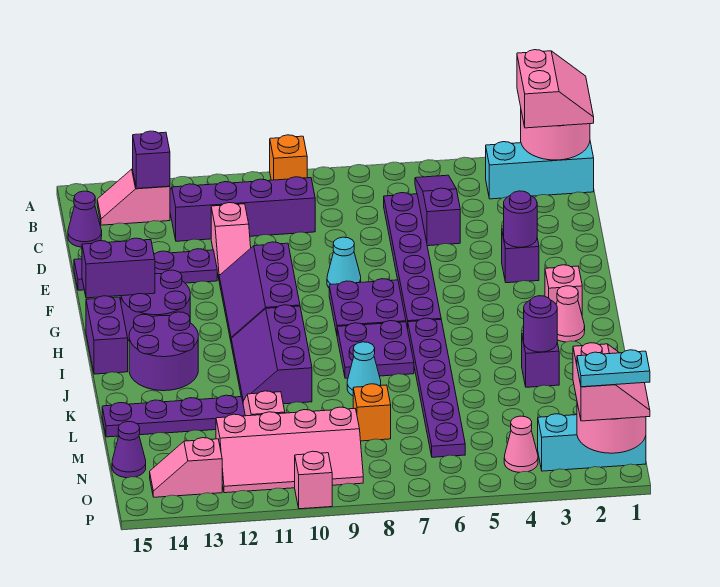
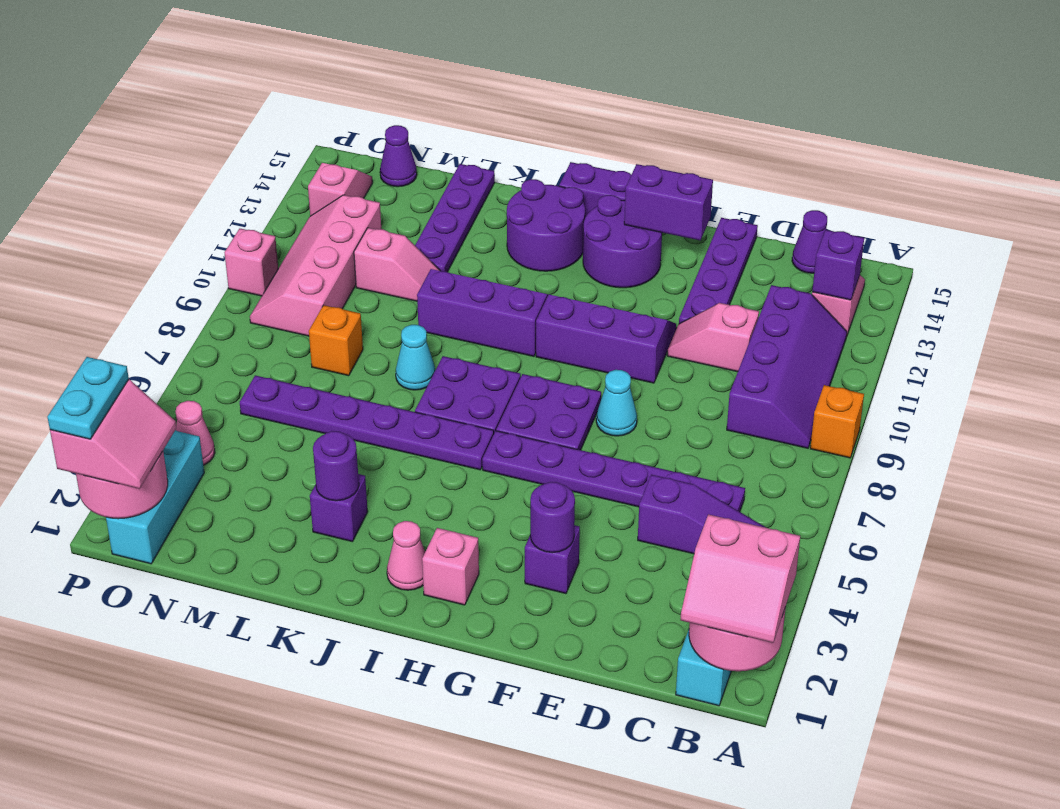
purple 1x2 brick [82,238,155,298] -> purple 1x2 brick turned to [624,164,713,240]
pink 2x2 slope [573,343,650,421] -> pink 2x2 slope turned to [50,379,176,489]

